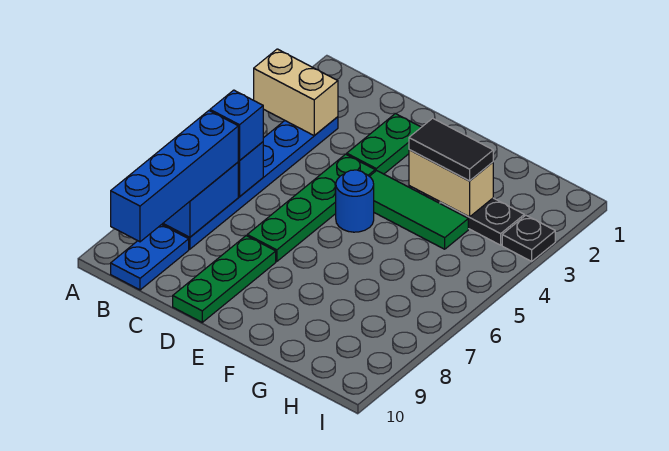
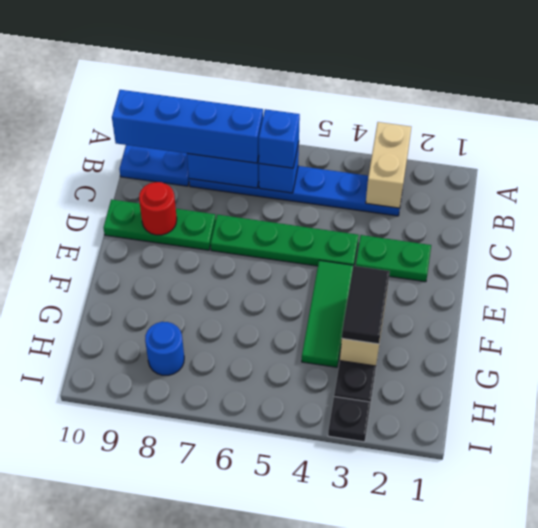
none -> red 1x1 round brick [139,182,177,235]
blue 1x1 round brick [336,170,374,232] -> blue 1x1 round brick moved to [145,322,184,375]

